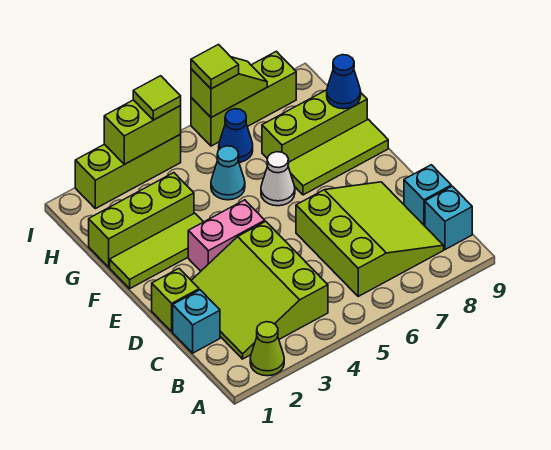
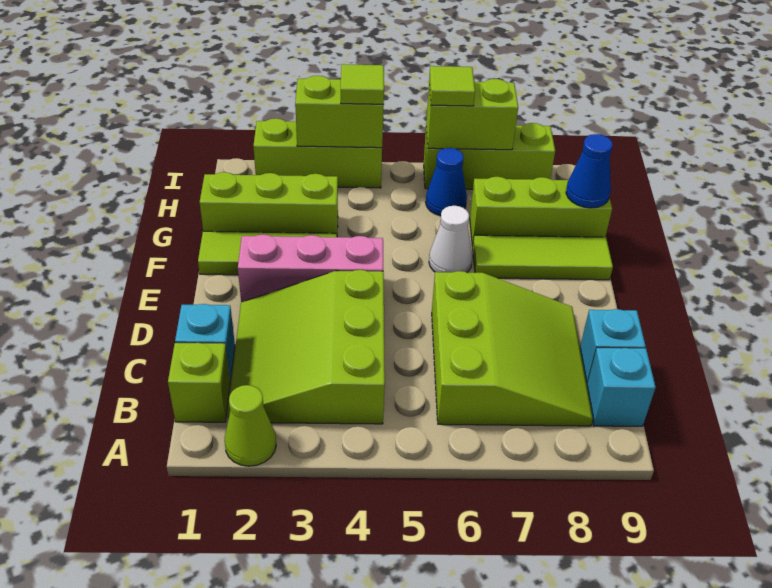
lime 1x1 brick [152,269,199,331] -> lime 1x1 brick moved to [168,343,230,422]
pink 1x2 brick [188,200,265,271] -> pink 1x3 brick [238,235,383,302]
cyan 1x1 cone [211,146,245,200] -> none
lime 1x2 slope [191,57,267,118] -> lime 1x2 brick [426,79,518,150]

